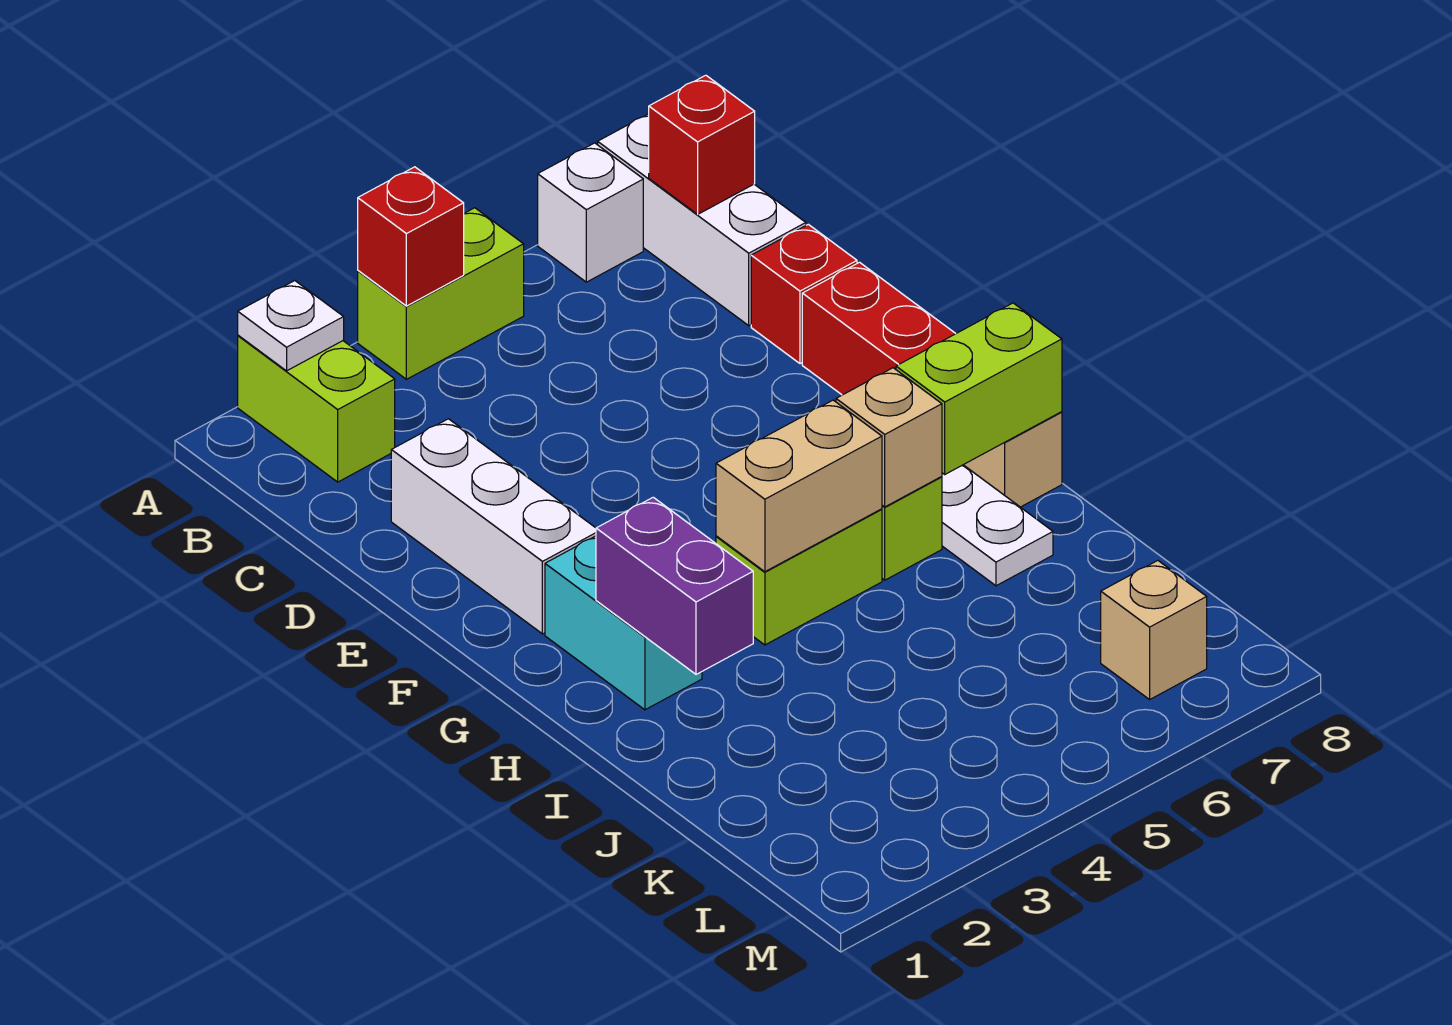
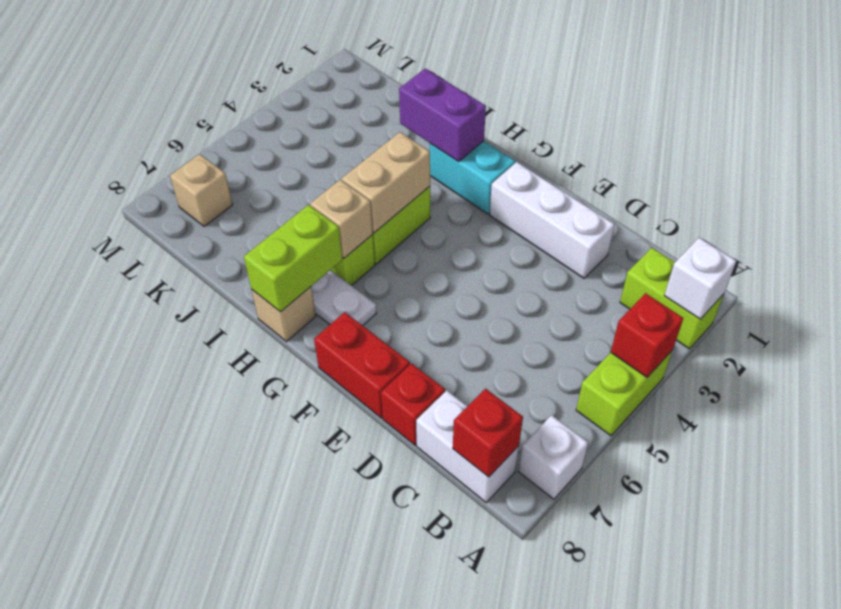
white 1x1 plate [238,281,344,371] -> white 1x1 brick [664,238,736,319]
white 1x3 brick [598,114,806,326] -> white 1x2 brick [416,390,519,502]

